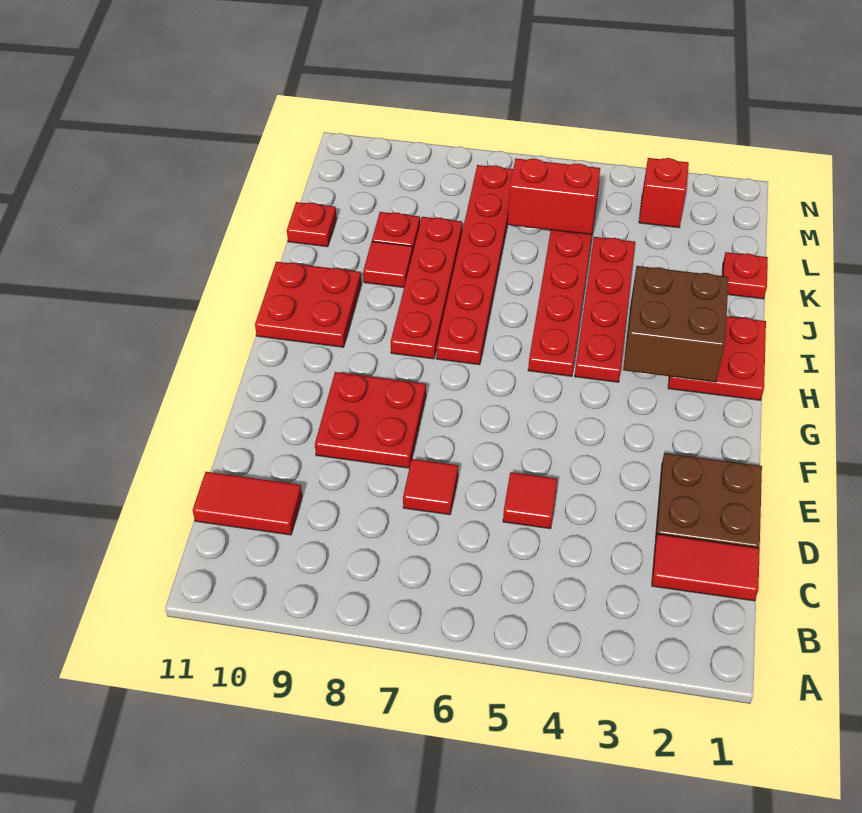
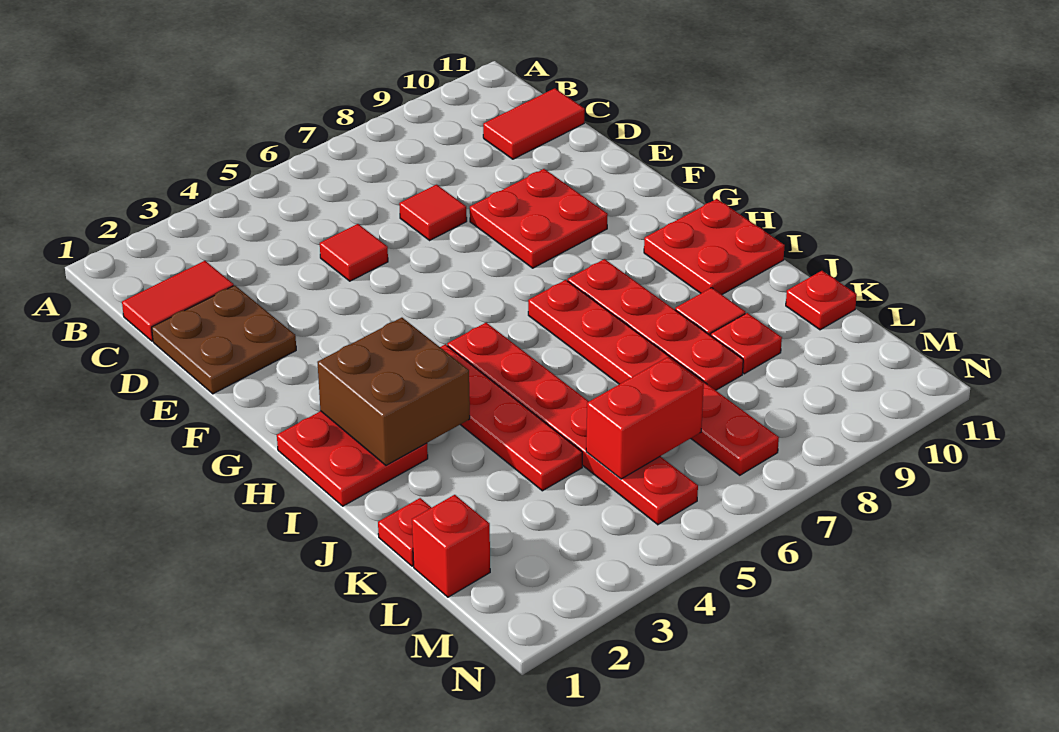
red 1x1 brick [639,158,689,228] -> red 1x1 brick moved to [412,495,490,597]

